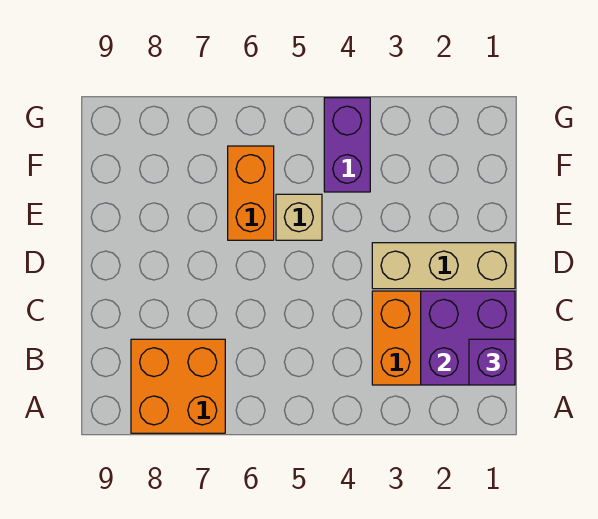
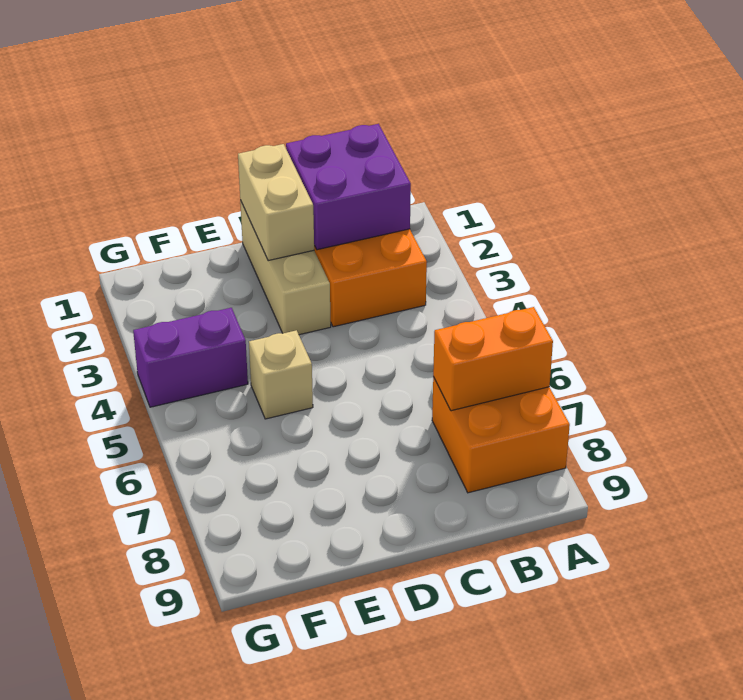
purple 1x1 brick [469,339,515,385] -> none
none -> tan 1x2 brick [238,144,314,261]
orange 1x2 brick [228,146,274,240] -> orange 1x2 brick moved to [433,307,553,411]

